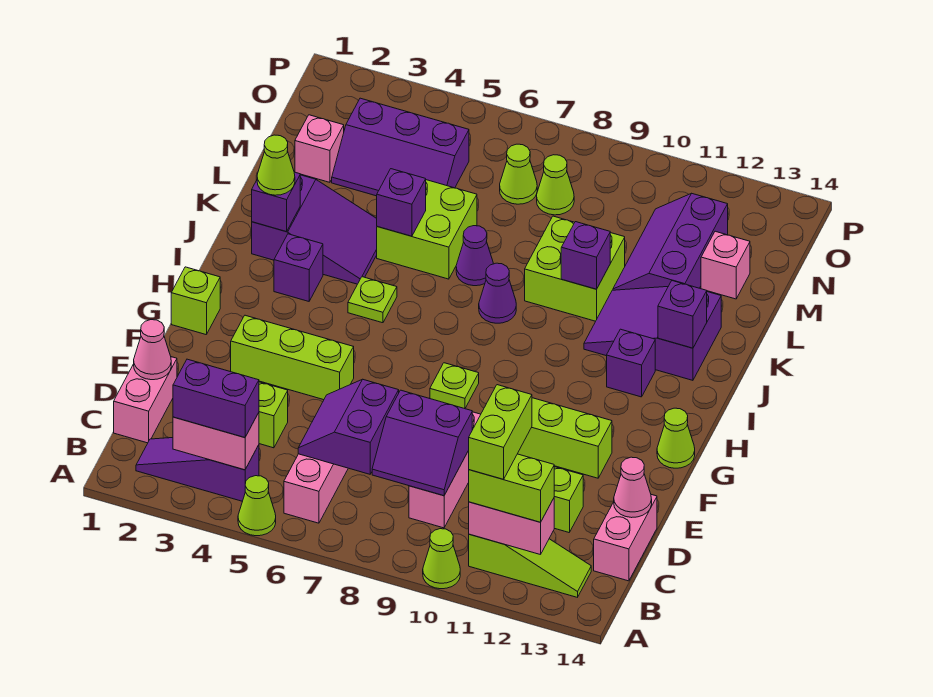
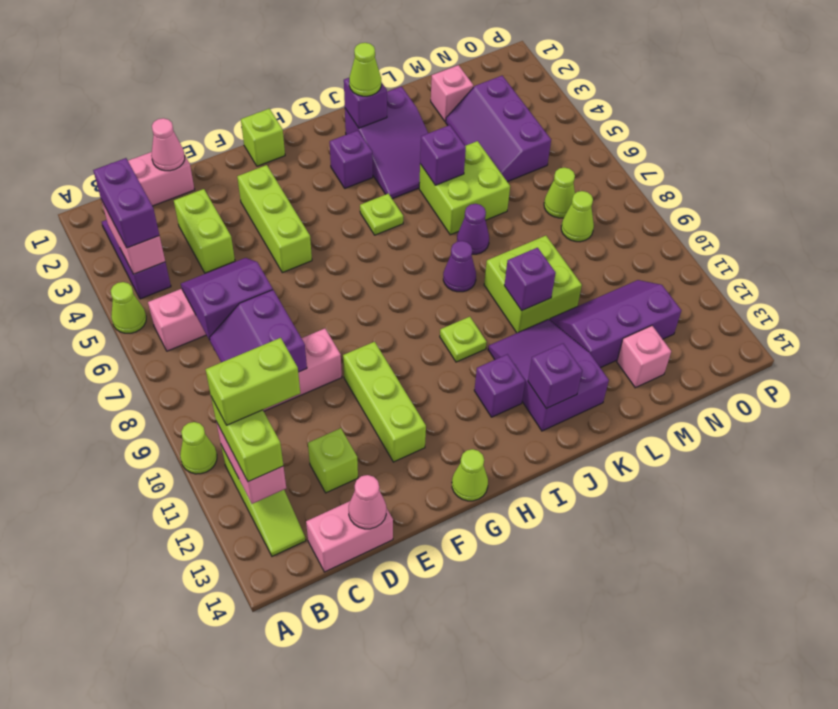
lime 1x1 plate [430,363,479,409] -> lime 1x1 plate moved to [440,317,487,362]

